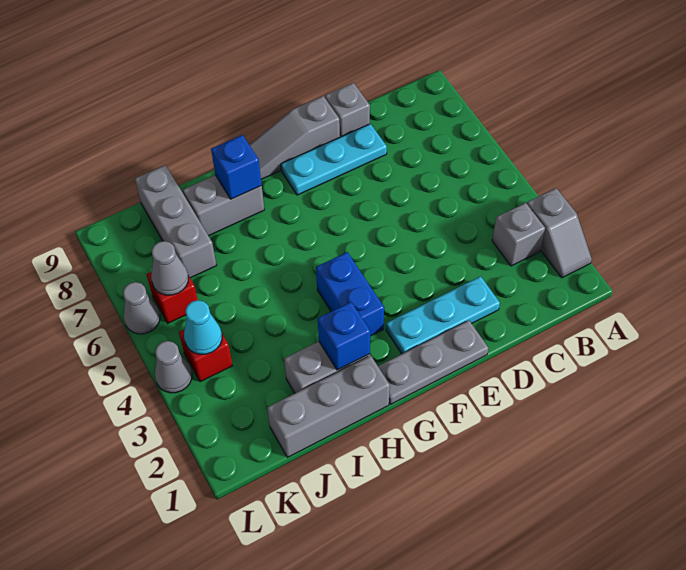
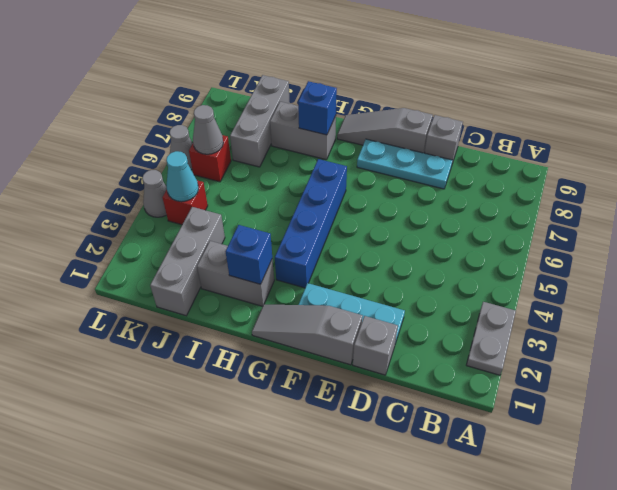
grey 1x2 slope [527,188,592,278] -> grey 1x2 plate [467,302,516,375]
grey 1x1 brick [492,203,545,266] -> grey 1x1 brick moved to [353,316,398,375]
grey 1x3 plate [378,320,488,404] -> grey 1x3 slope [252,304,363,365]
blue 1x2 brick [316,252,384,336] -> blue 1x4 brick [275,159,347,288]
grey 1x3 brick [267,356,390,457] -> grey 1x3 brick turned to [150,207,225,316]

